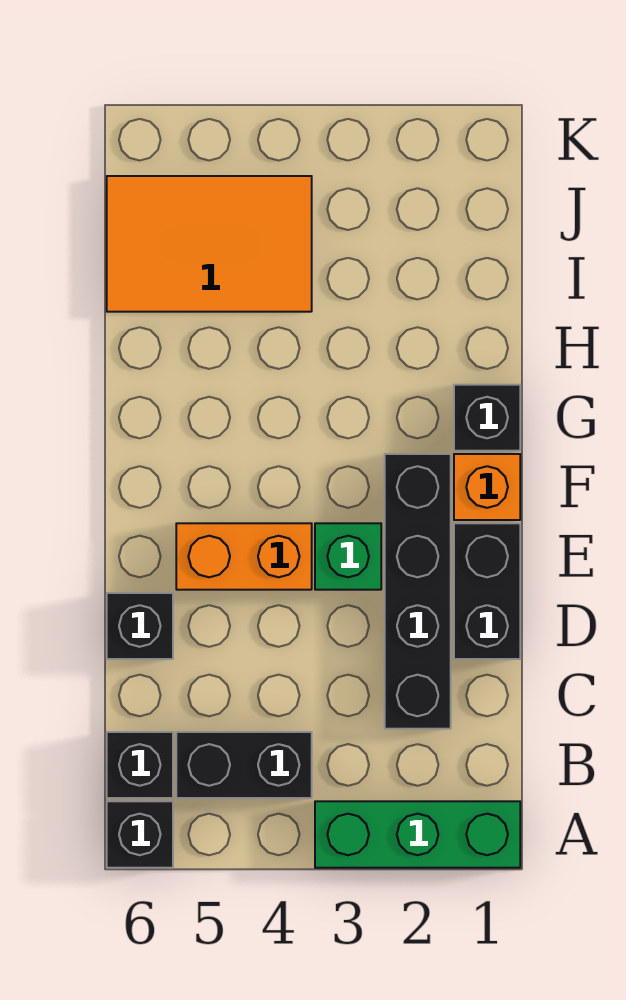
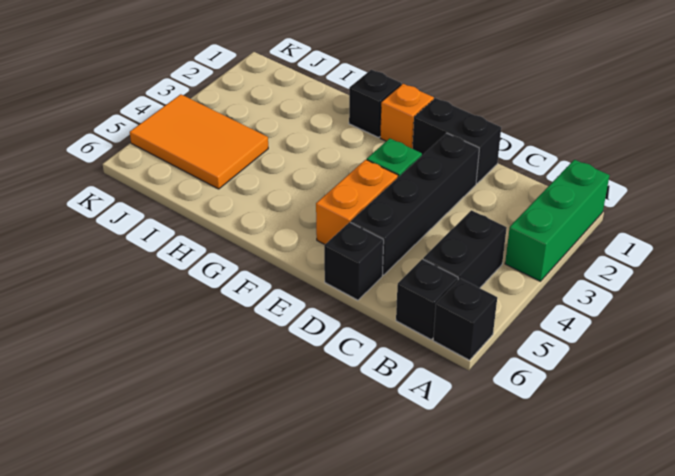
black 1x4 brick [385,454,451,729] -> black 1x4 brick turned to [351,133,479,275]
orange 2x3 tile [107,176,312,312] -> orange 2x3 tile turned to [130,94,268,189]

